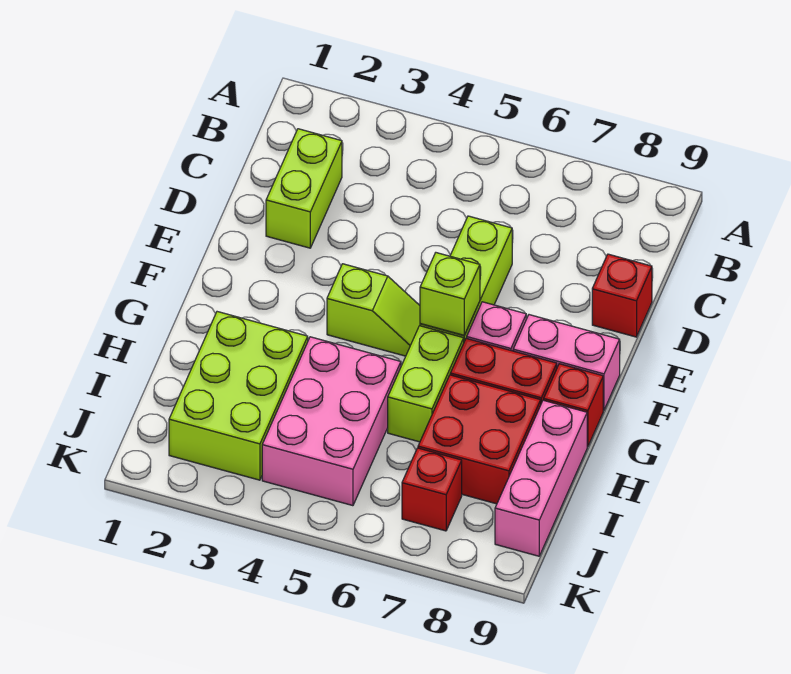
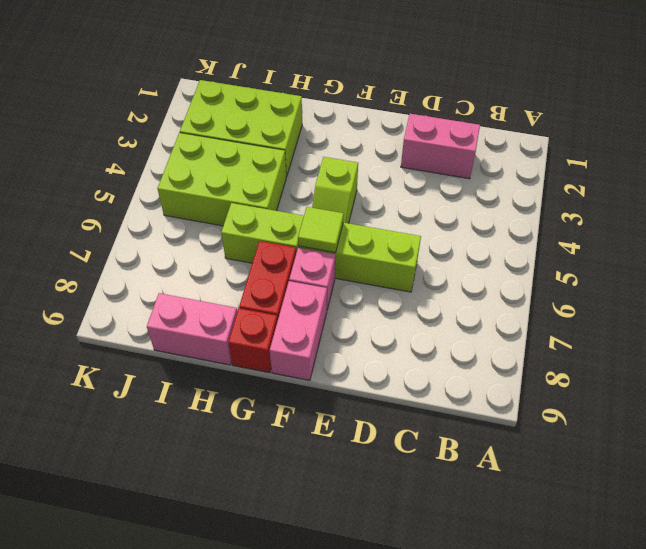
lime 1x2 brick [266,129,342,248] -> pink 1x2 brick [401,114,480,179]
red 1x1 brick [592,254,652,337] -> none
lime 1x1 brick [420,253,480,335] -> lime 1x1 tile [298,207,344,253]
pink 2x3 brick [262,337,401,506] -> lime 2x3 brick [157,133,286,226]
red 2x2 brick [418,375,541,504] -> none
pink 1x3 brick [495,400,587,556] -> pink 1x2 brick [147,293,237,365]
red 1x1 brick [402,448,462,531] -> none

